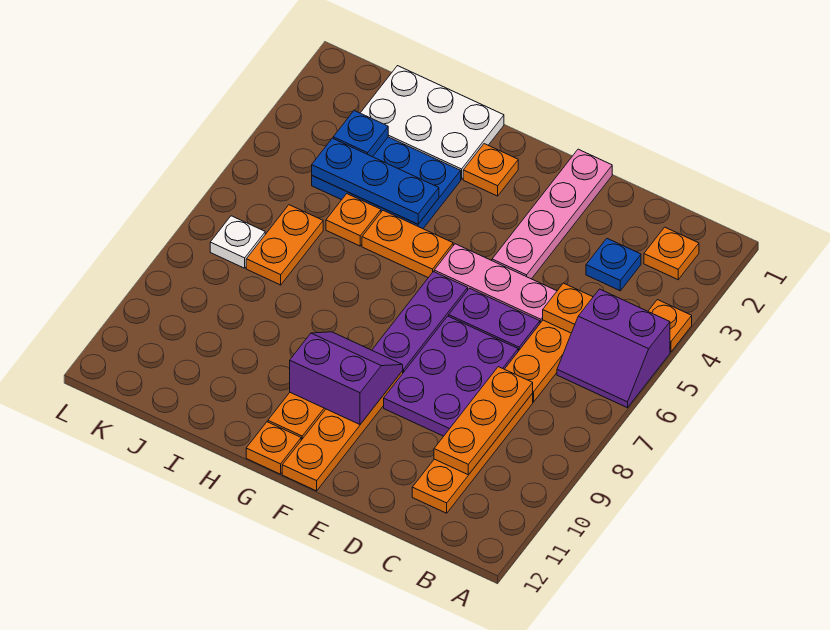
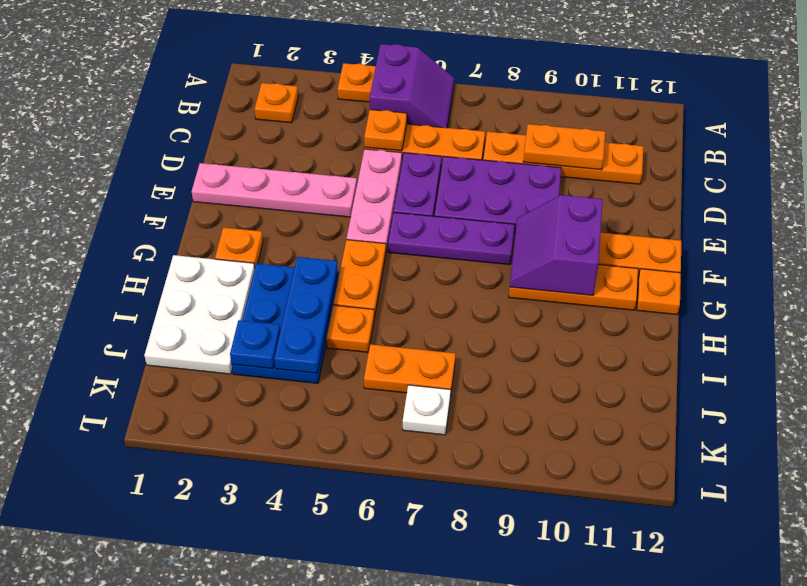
blue 1x1 plate [586,239,641,291] -> none
orange 1x3 plate [434,367,533,475] -> orange 1x2 plate [523,124,605,170]

